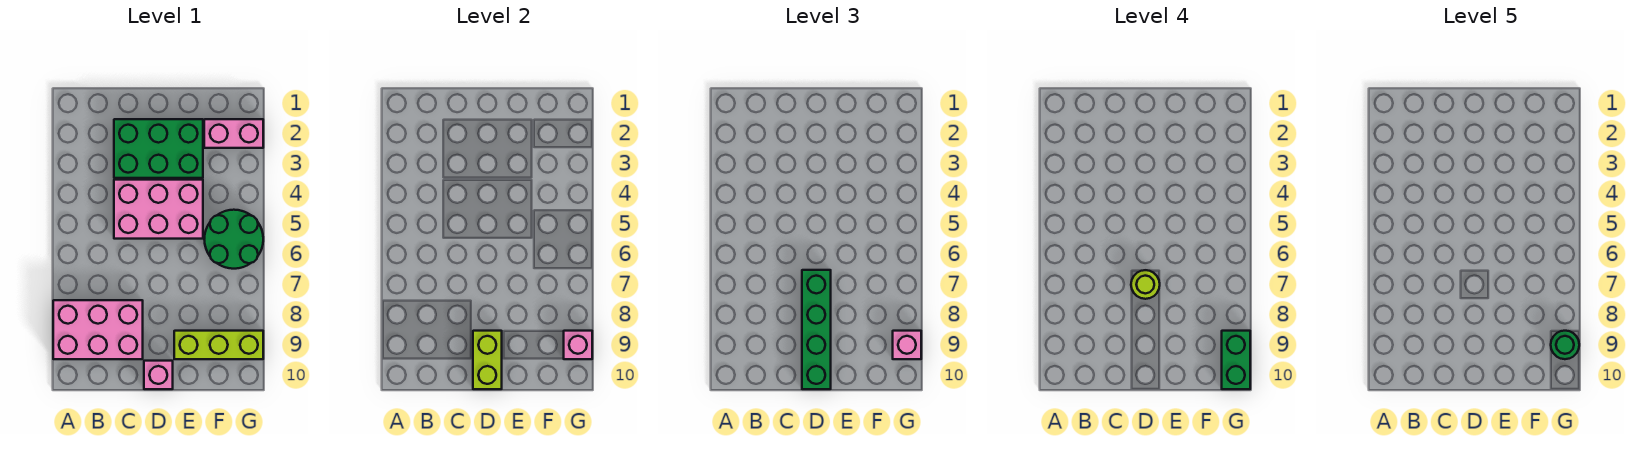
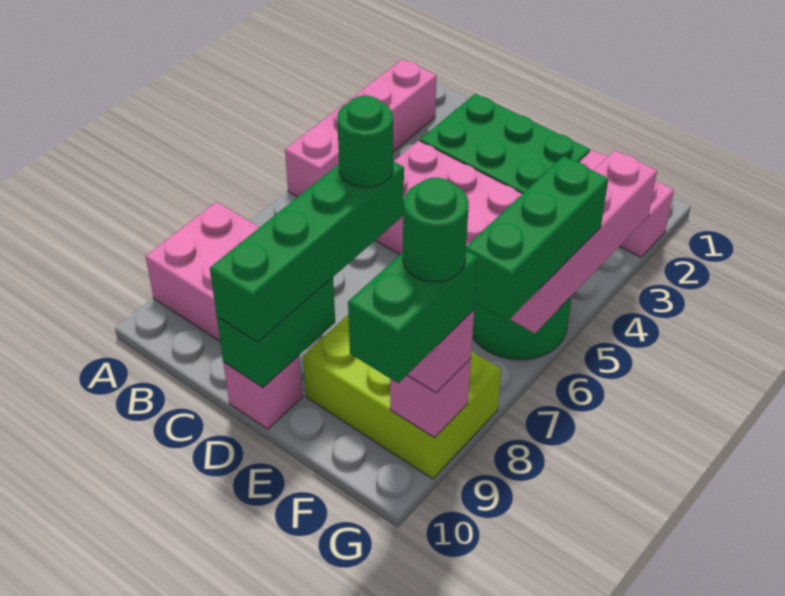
none -> pink 1x4 brick [285,59,437,197]
lime 1x1 round brick [1131,270,1160,299] -> green 1x1 round brick [337,96,393,187]
lime 1x2 brick [473,331,502,389] -> green 1x2 brick [217,277,335,388]
lime 1x3 brick [174,331,263,359] -> lime 2x3 brick [303,315,501,479]
none -> pink 1x4 brick [510,150,657,333]
none -> green 1x3 brick [466,156,608,321]

